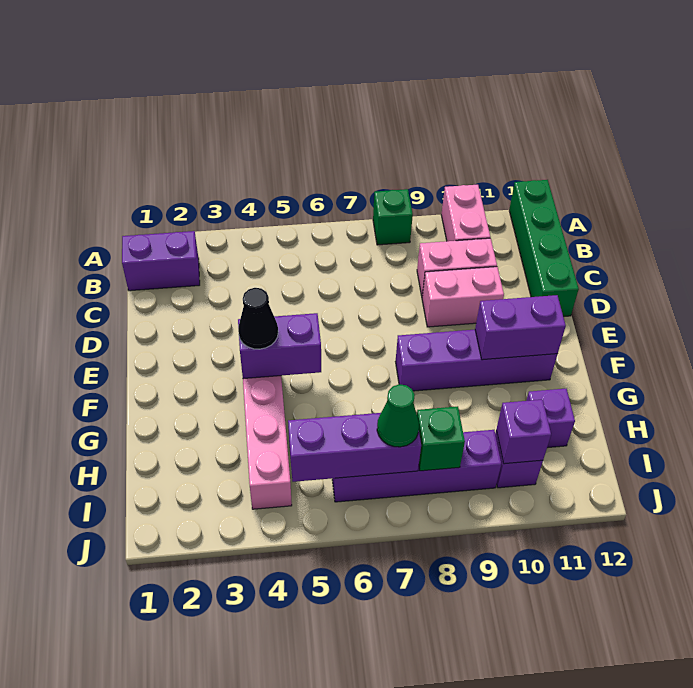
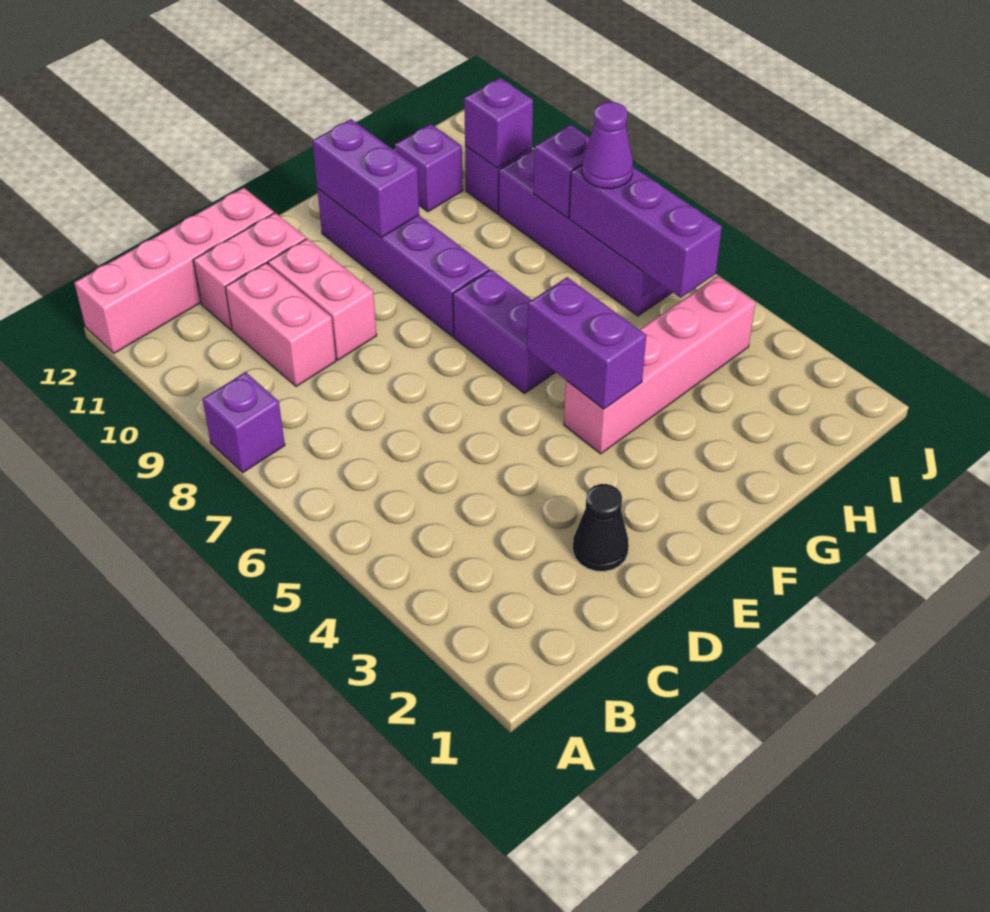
green 1x1 brick [373,189,413,245] -> purple 1x1 brick [202,372,285,473]
pink 1x2 brick [441,185,490,241] -> pink 1x2 brick moved to [193,213,306,330]
green 1x4 brick [509,180,579,317] -> pink 1x4 brick [74,188,274,353]
purple 1x2 brick [122,231,200,291] -> purple 1x2 brick moved to [453,270,556,394]
black 1x1 cone [238,288,278,349] -> black 1x1 cone moved to [573,484,629,571]
green 1x1 cone [377,384,419,447] -> purple 1x1 cone [582,102,633,189]
green 1x1 brick [417,406,465,471] -> purple 1x1 brick [534,125,590,218]

